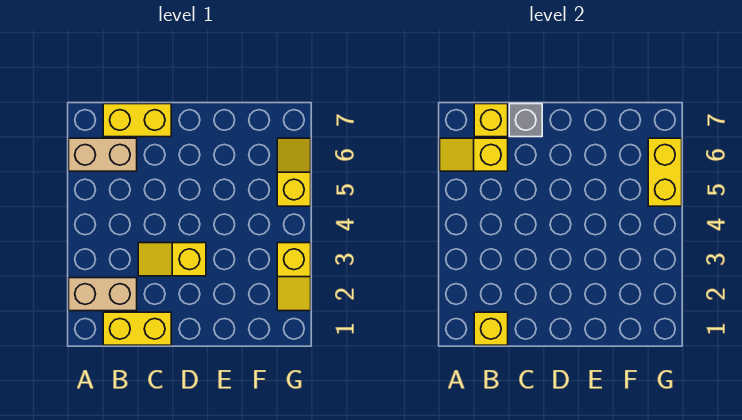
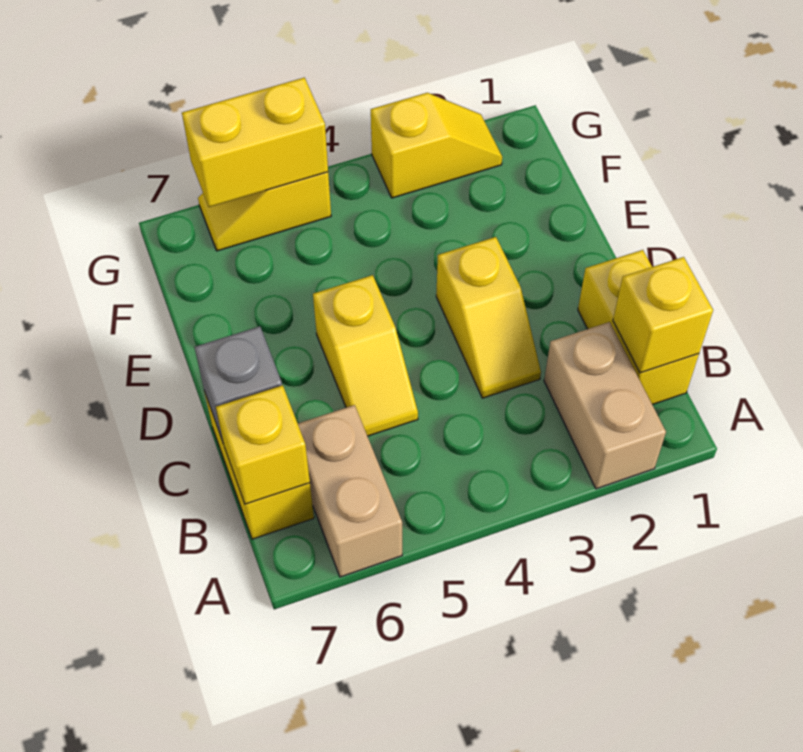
yellow 1x2 slope [440,138,508,171] -> yellow 1x2 slope moved to [313,275,418,436]

